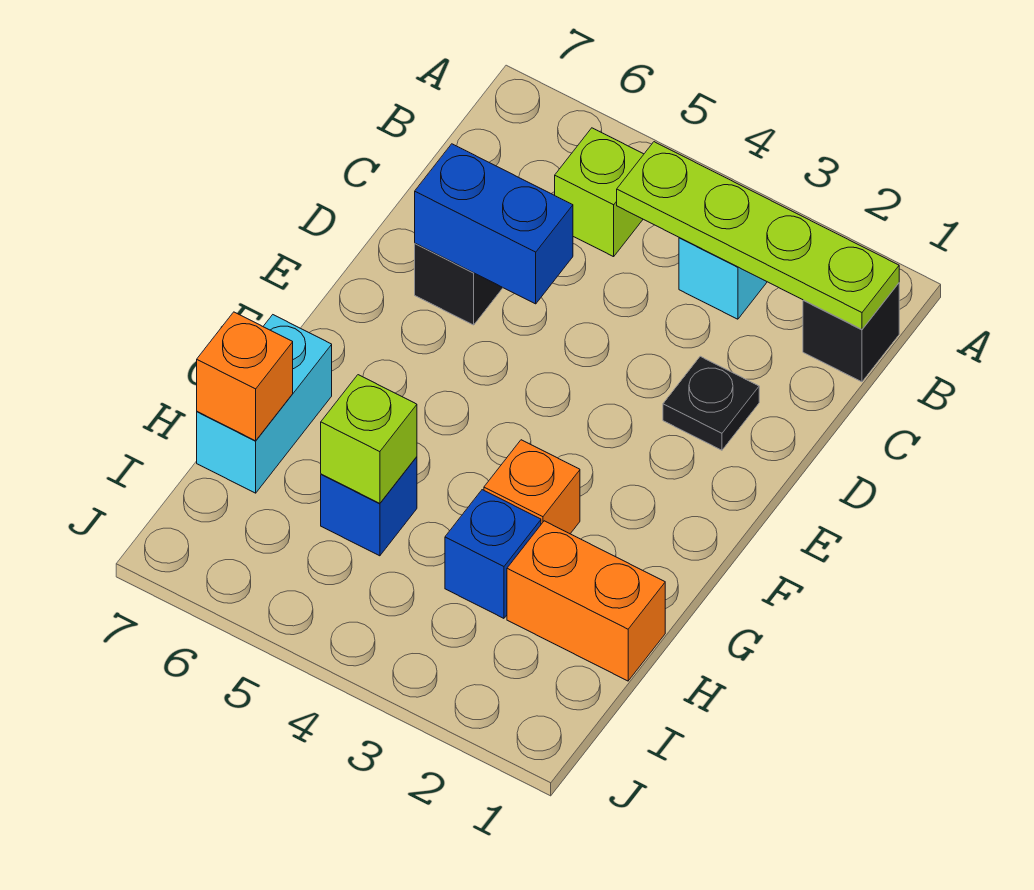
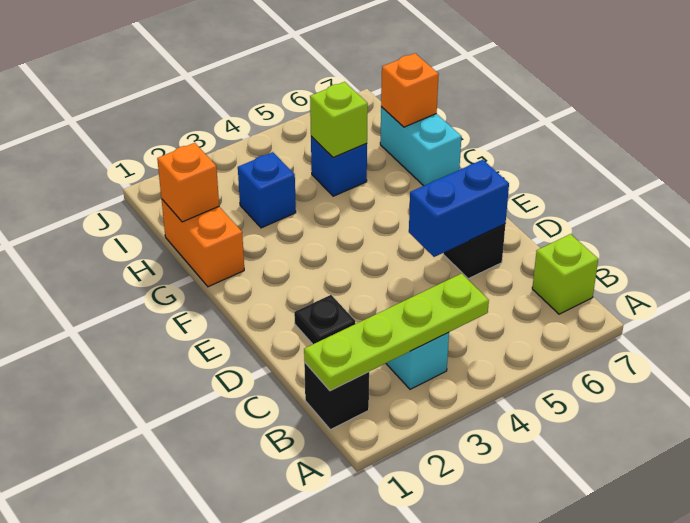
lime 1x1 brick [555,128,644,257] -> lime 1x1 brick moved to [532,234,598,314]
orange 1x1 brick [484,440,580,534] -> orange 1x1 brick moved to [157,143,219,222]
orange 1x2 brick [507,521,665,681] -> orange 1x2 brick turned to [161,199,244,287]

